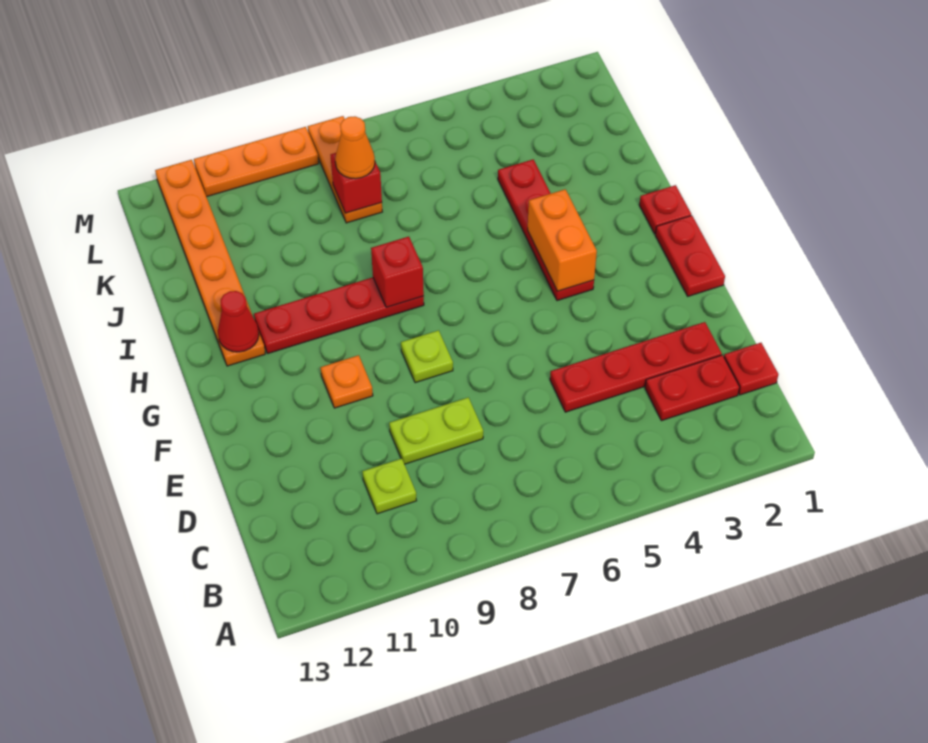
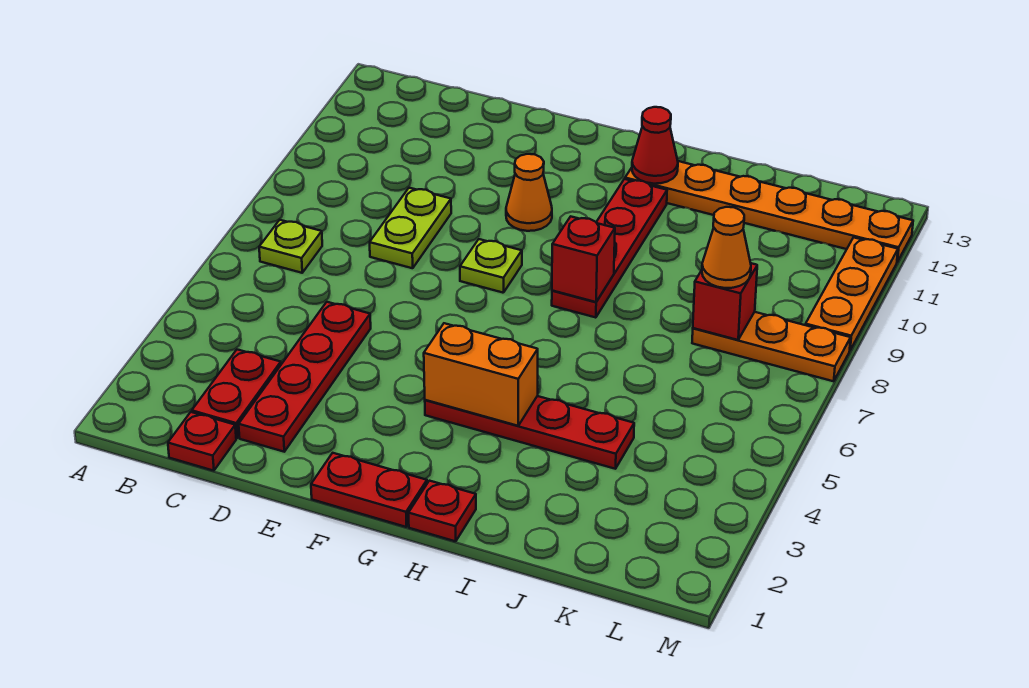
lime 1x1 plate [362,459,416,514] -> lime 1x1 plate moved to [259,220,322,273]
orange 1x1 plate [320,355,373,408] -> orange 1x1 cone [506,154,552,231]

